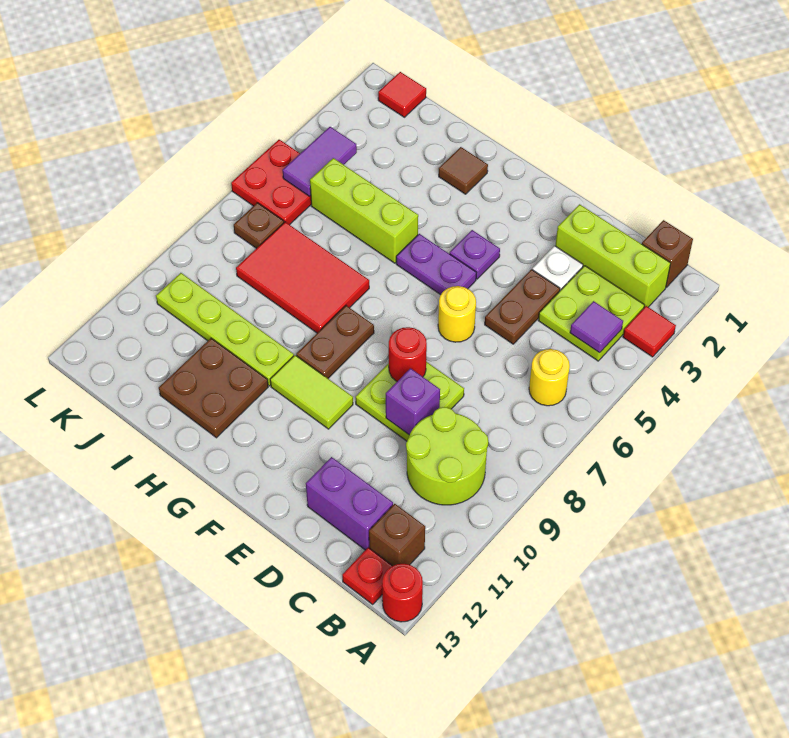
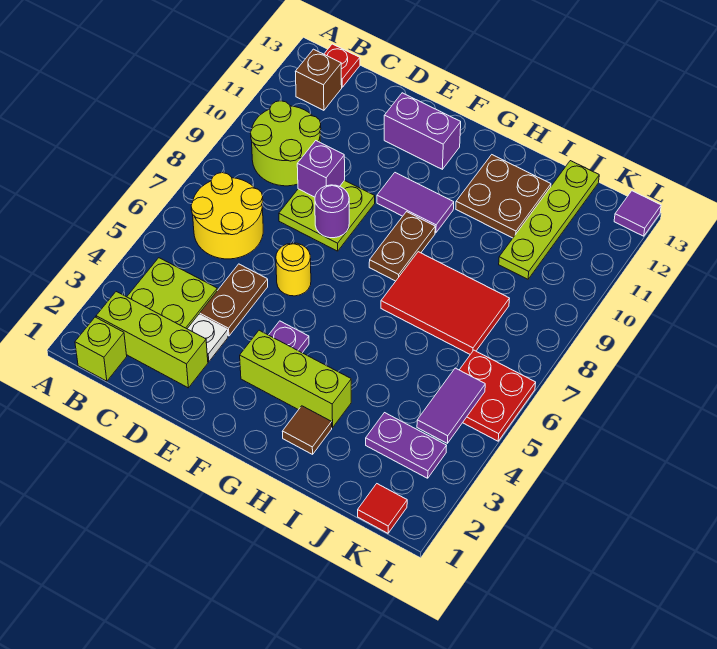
red 1x1 tile [623,306,676,357] -> none
red 1x1 round brick [382,564,423,622] -> none
brown 1x1 brick [642,220,693,288] -> lime 1x1 brick [75,317,127,381]
purple 1x1 tile [570,301,623,353] -> purple 1x1 tile moved to [614,191,661,236]
yellow 1x1 round brick [529,349,570,406] -> yellow 2x2 round brick [191,173,263,259]
purple 1x2 brick [306,457,393,550] -> purple 1x2 brick moved to [384,93,461,169]
red 1x1 round brick [389,327,427,381] -> purple 1x1 round brick [315,185,349,238]
purple 1x2 plate [396,234,476,295] -> purple 1x2 plate moved to [366,413,447,478]
lime 1x2 tile [270,355,353,429] -> purple 1x2 tile [377,173,454,233]
lime 1x3 brick [310,158,418,263] -> lime 1x3 brick moved to [240,330,351,428]
lime 1x4 plate [156,273,294,386] -> lime 1x4 plate turned to [499,161,599,279]
brown 1x1 plate [234,203,284,249] -> none

